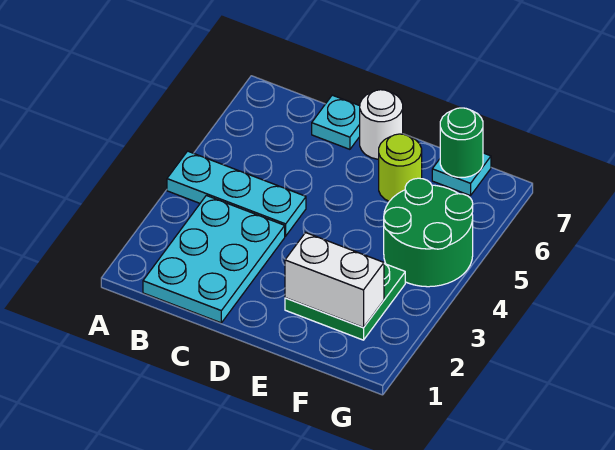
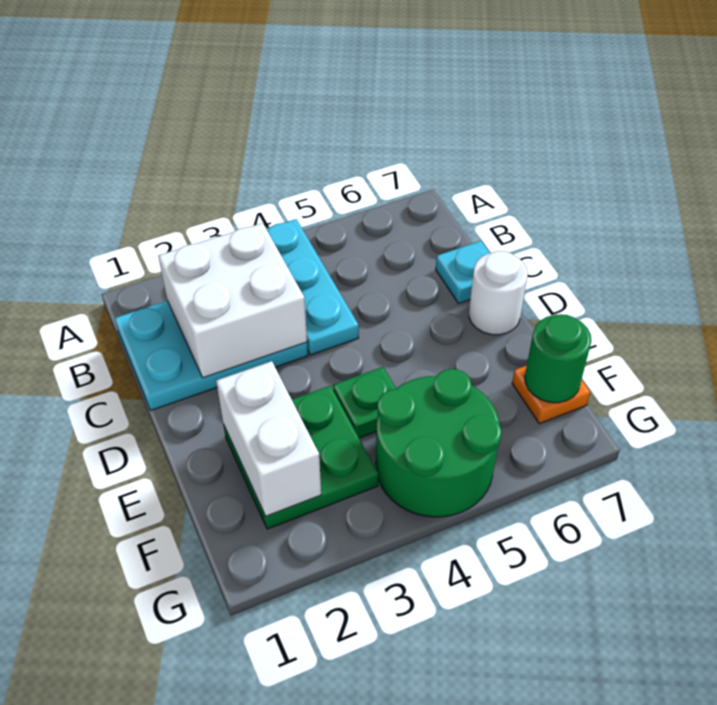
none -> white 2x2 brick [158,223,307,378]
none -> green 1x1 plate [333,367,396,438]
lime 1x1 round brick [379,134,422,201] -> none
cyan 1x1 plate [432,153,491,196] -> orange 1x1 plate [512,366,590,424]

